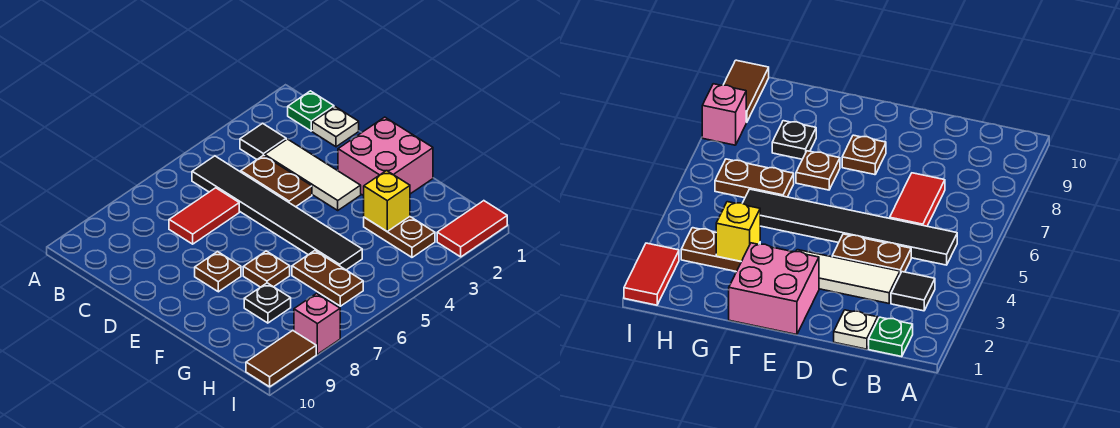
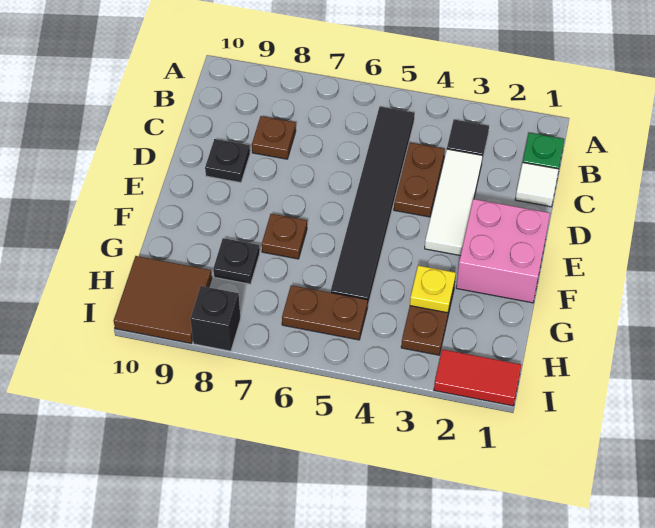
white 1x1 plate [312,107,359,147] -> white 1x1 tile [515,163,559,207]
red 1x2 tile [169,188,239,244] -> none
none -> black 1x1 plate [205,139,250,183]
brown 1x1 plate [195,251,241,292] -> brown 1x1 plate moved to [252,116,296,159]
yellow 1x1 brick [364,171,410,231] -> yellow 1x1 plate [410,266,456,313]
brown 1x2 plate [292,251,363,306] -> brown 1x2 plate turned to [282,285,368,340]
pink 1x1 brick [294,293,340,354] -> black 1x1 brick [190,286,241,351]
brown 1x2 tile [246,330,316,387] -> brown 2x2 tile [114,256,212,343]

